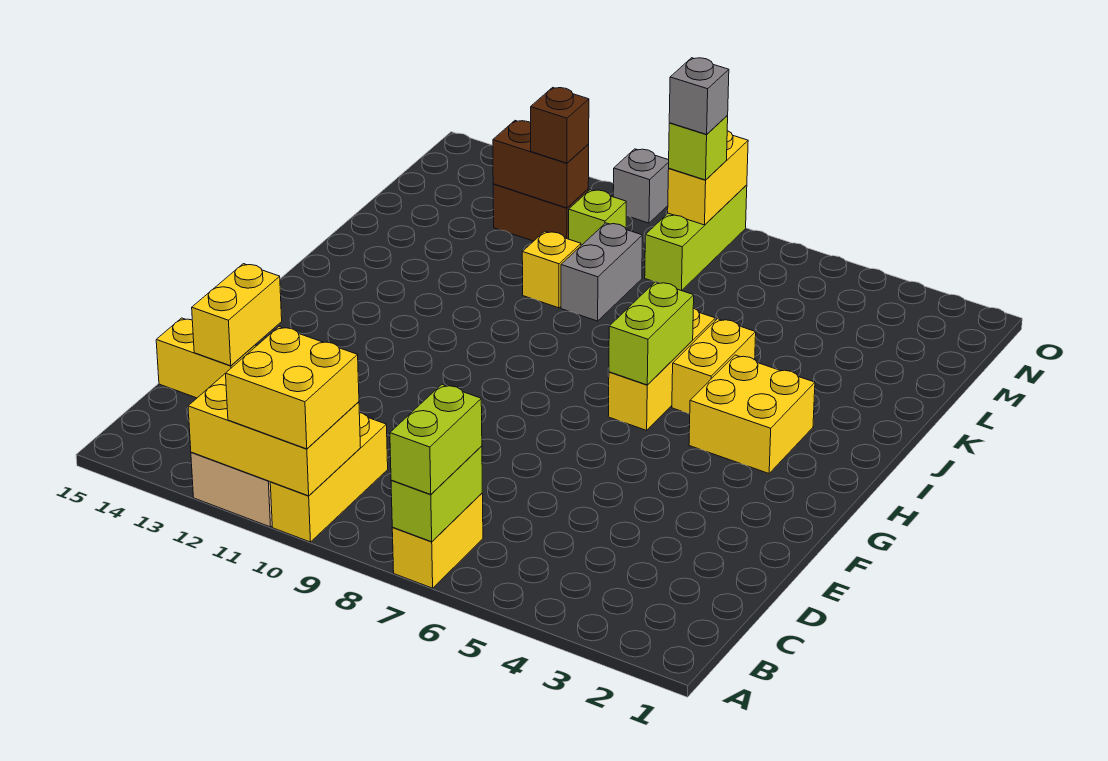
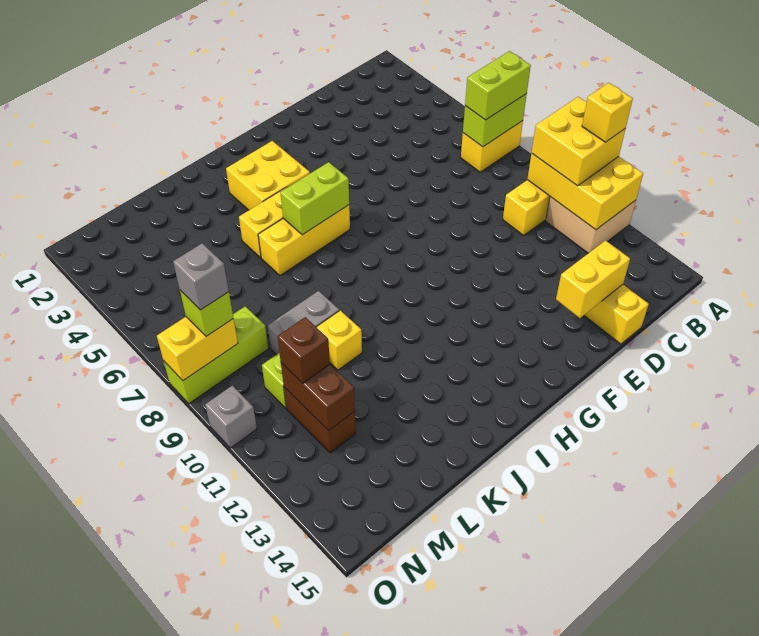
none -> yellow 1x1 brick [582,83,633,142]

